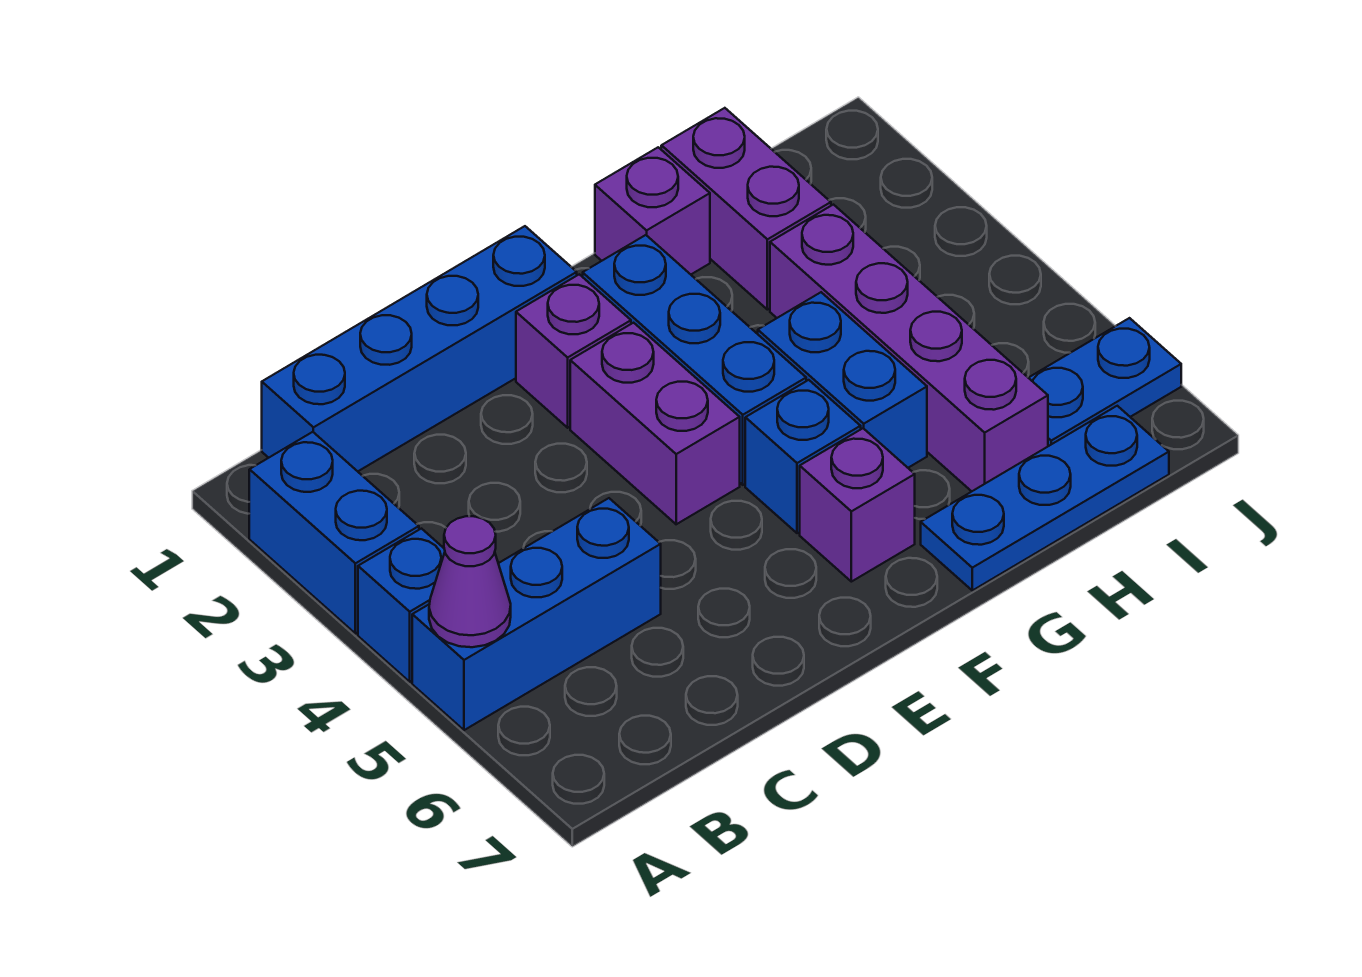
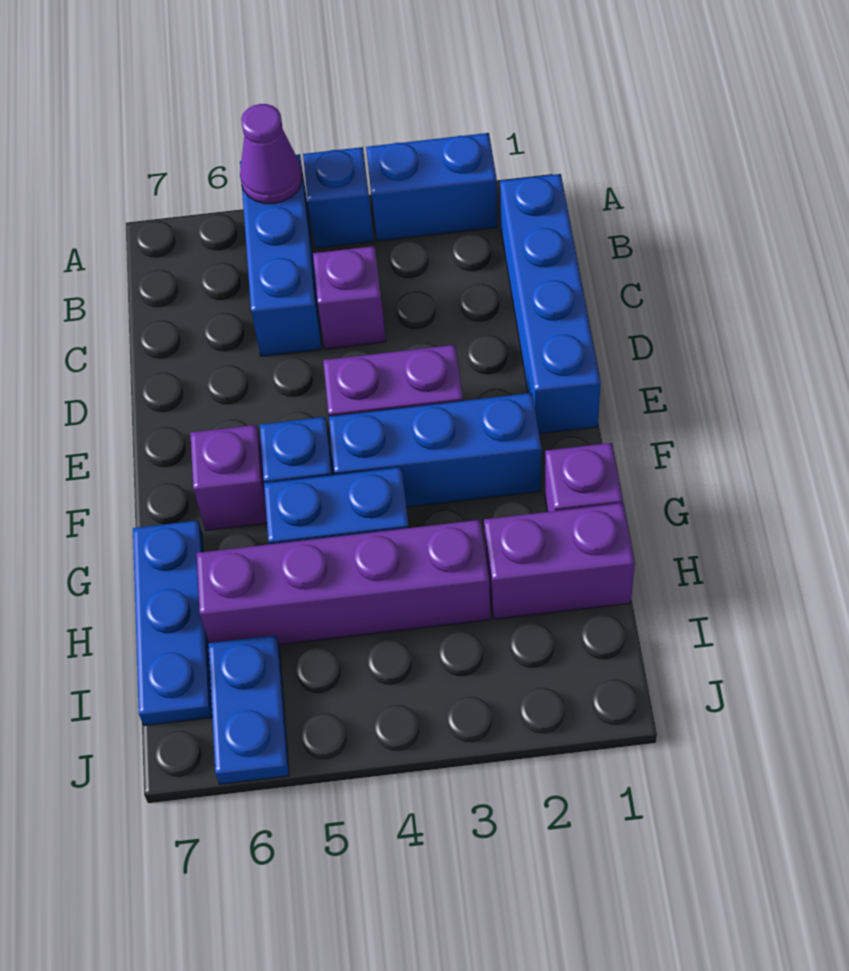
purple 1x1 brick [516,274,631,428] -> purple 1x1 brick moved to [313,246,386,349]

